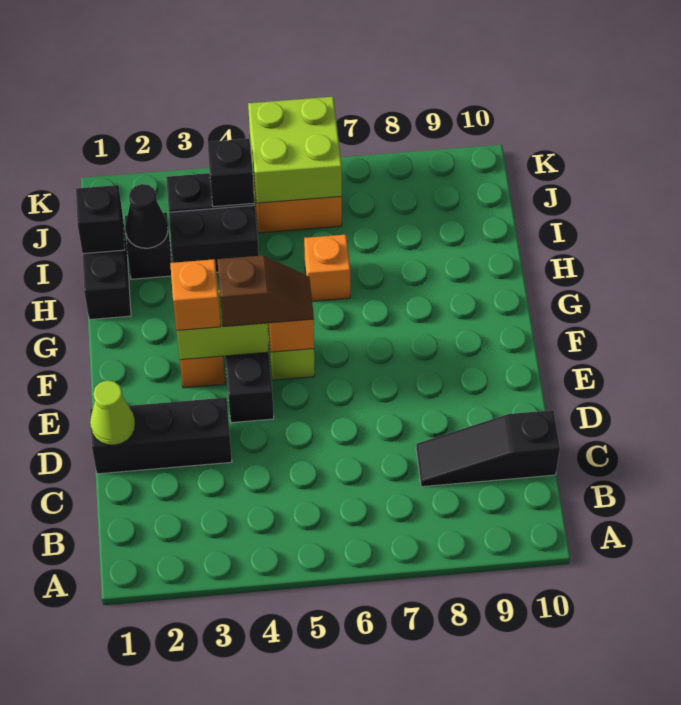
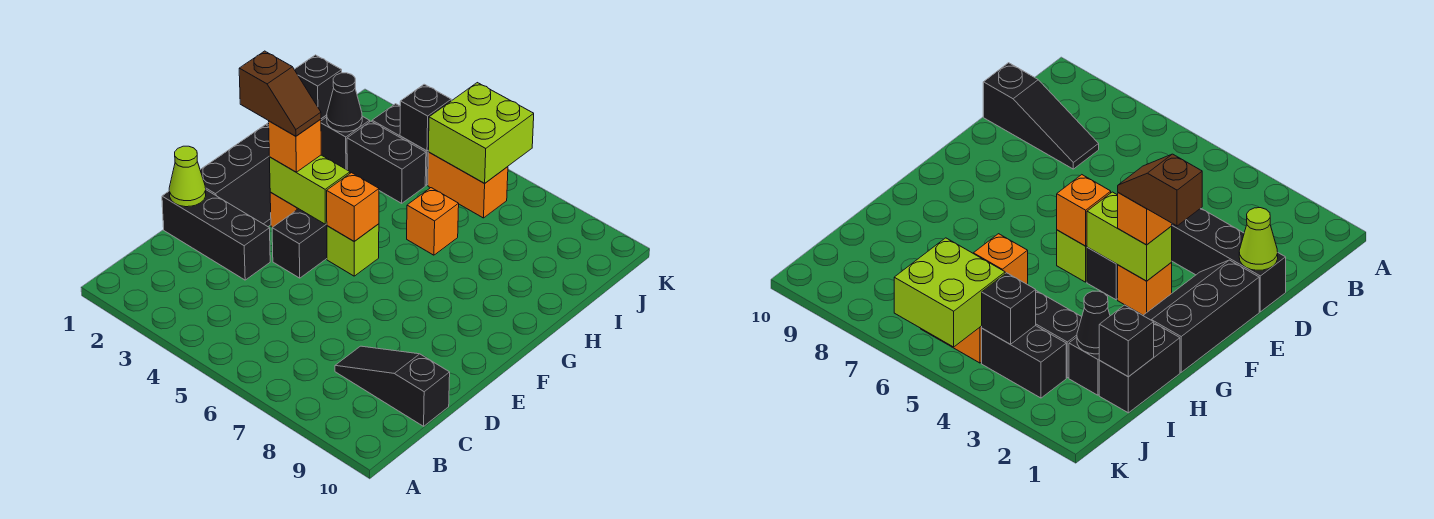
none -> black 2x3 slope [200,125,271,227]
brown 1x2 slope [217,255,314,327] -> brown 1x2 slope moved to [239,51,321,136]

